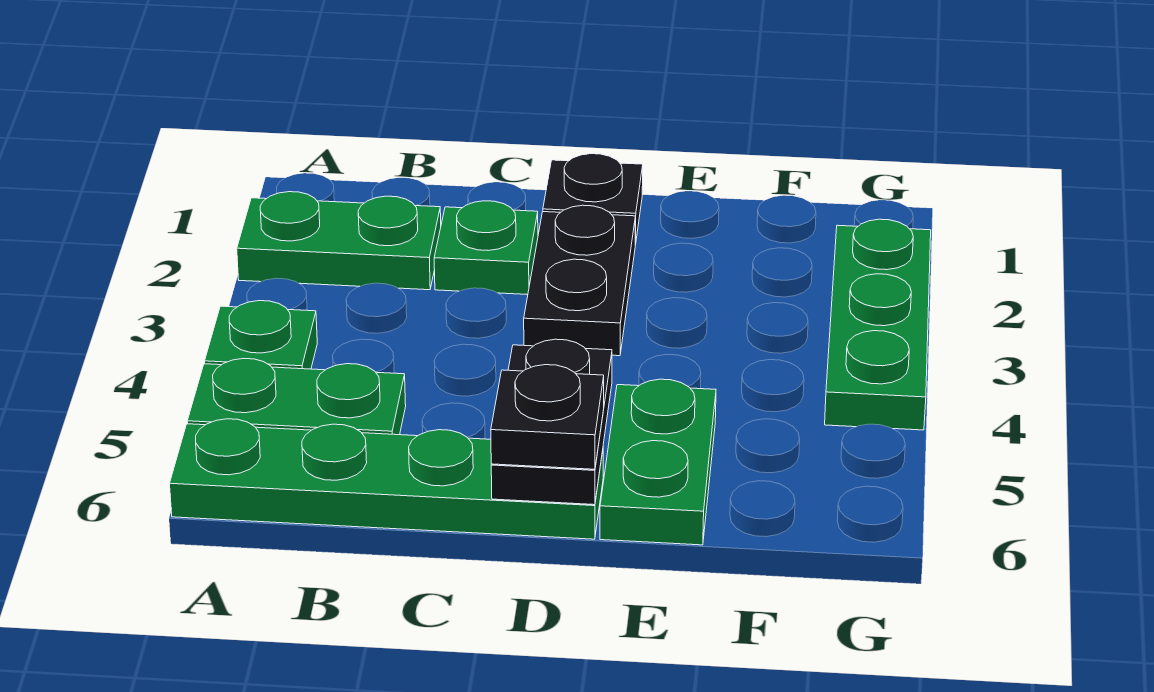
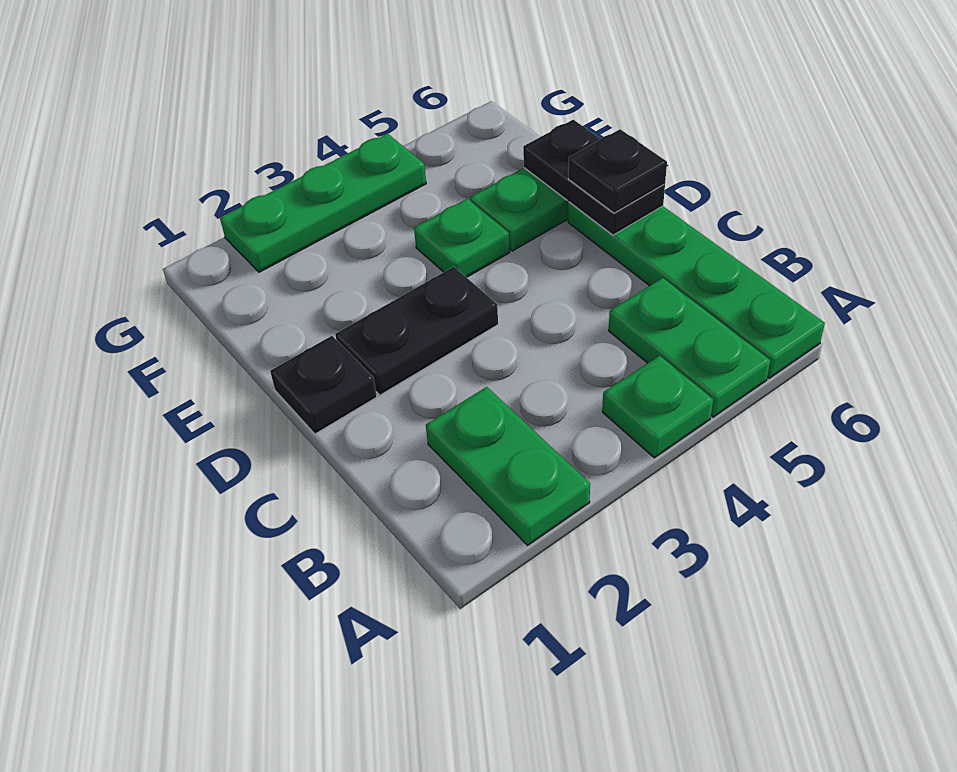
green 1x1 plate [434,201,538,295] -> green 1x1 plate moved to [414,199,510,277]
black 1x2 plate [491,339,612,505] -> black 1x2 plate turned to [523,120,665,235]

